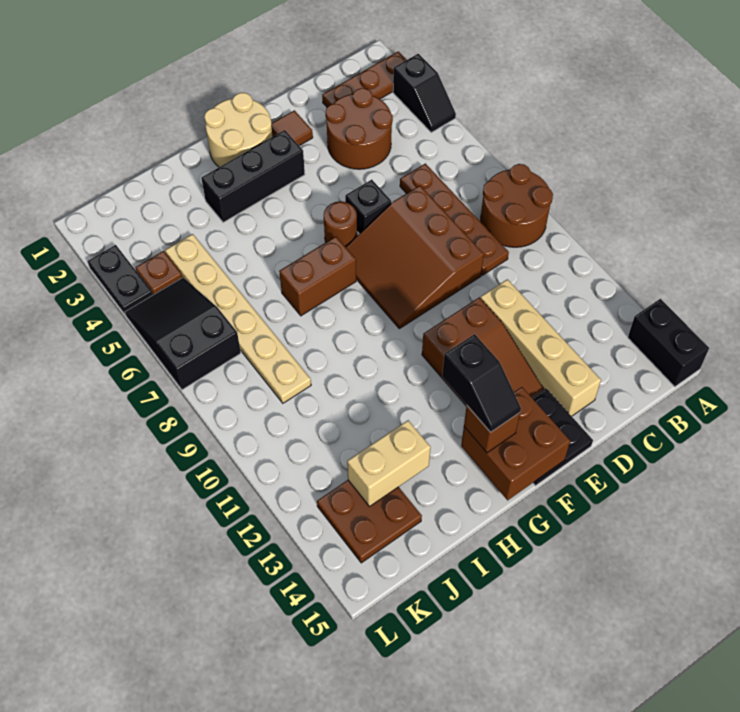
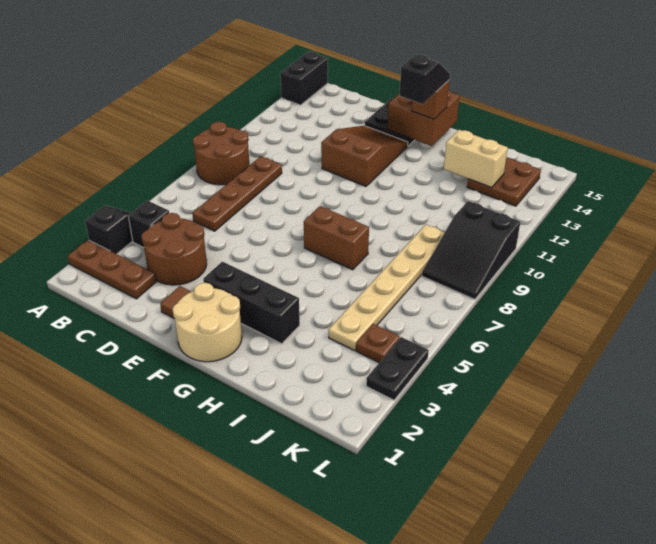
brown 3x3 slope [346,186,484,329] -> none
tan 1x4 brick [480,279,601,416] -> none
black 1x1 brick [345,180,391,234] -> black 1x1 brick moved to [128,201,169,247]
brown 1x1 round brick [324,201,357,247] -> none
black 2x3 slope [125,278,241,390] -> black 2x3 slope moved to [422,201,520,299]

